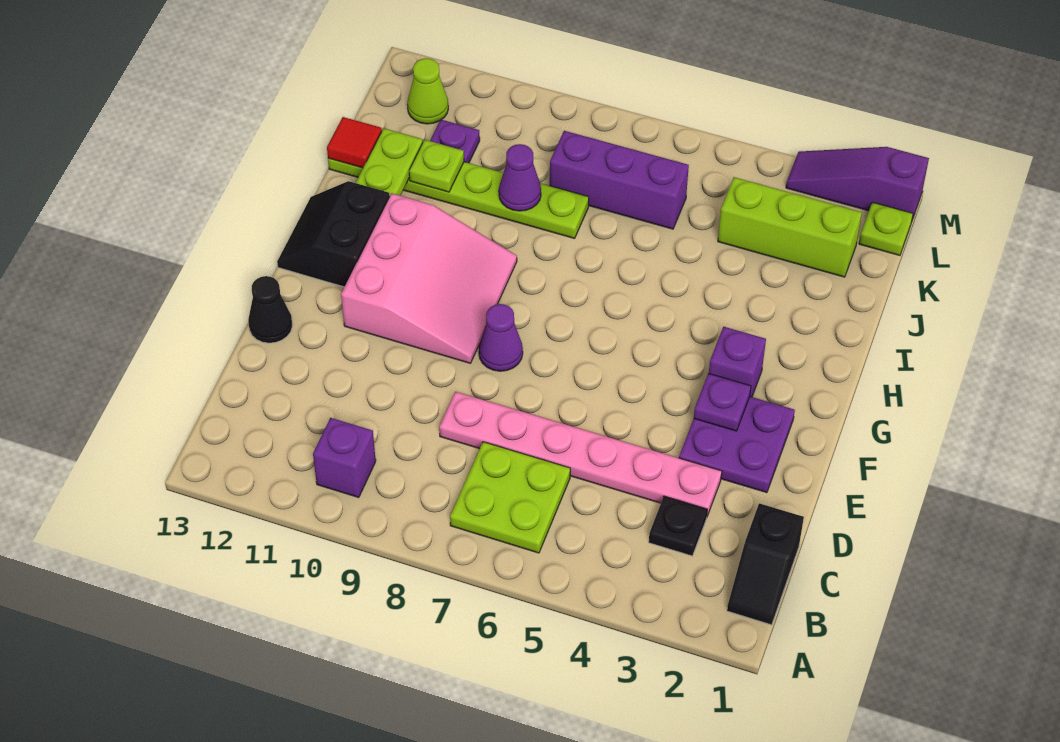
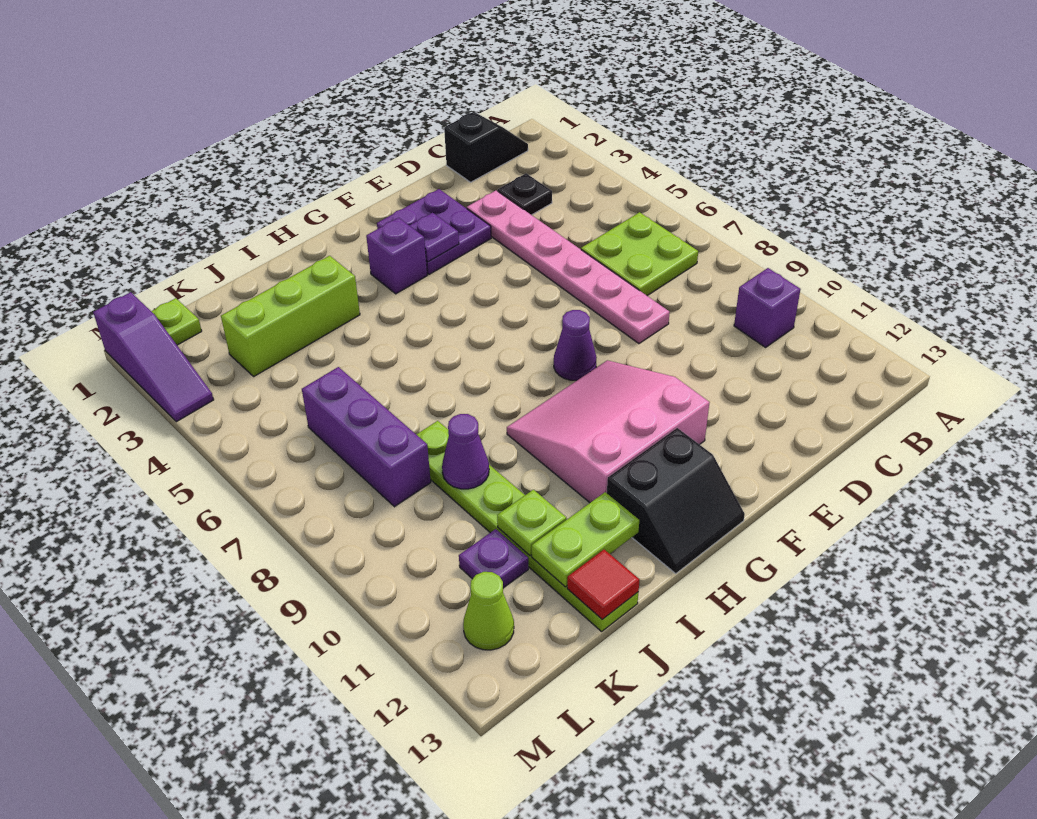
black 1x1 cone [248,276,292,343] -> none
lime 1x3 brick [718,177,862,277] -> lime 1x3 brick turned to [221,256,360,376]

